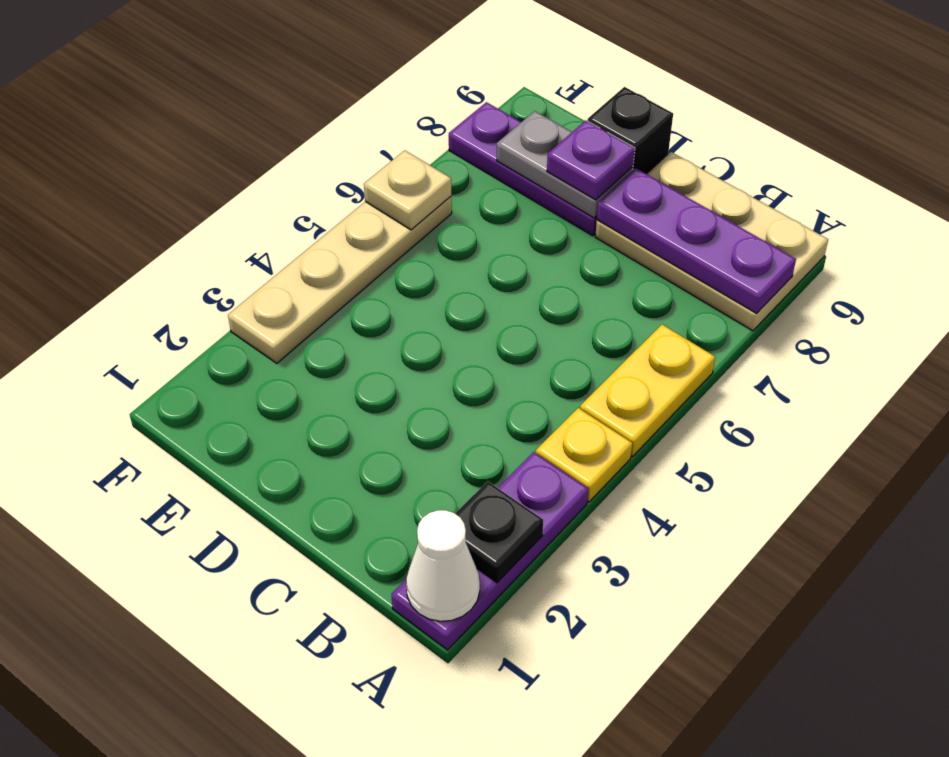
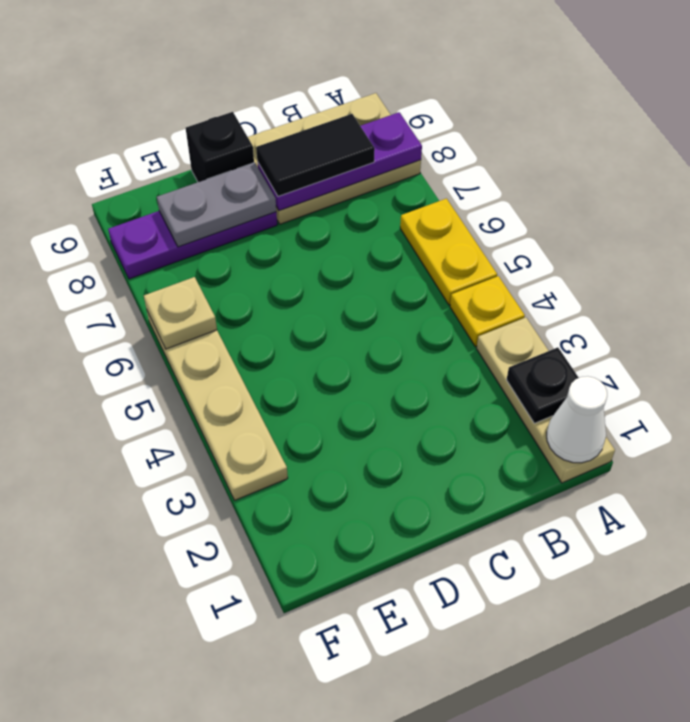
purple 1x3 plate [391,452,588,650] -> tan 1x3 plate [477,317,615,483]
none -> black 1x2 tile [256,114,375,196]
purple 1x1 plate [547,121,635,200] -> none

